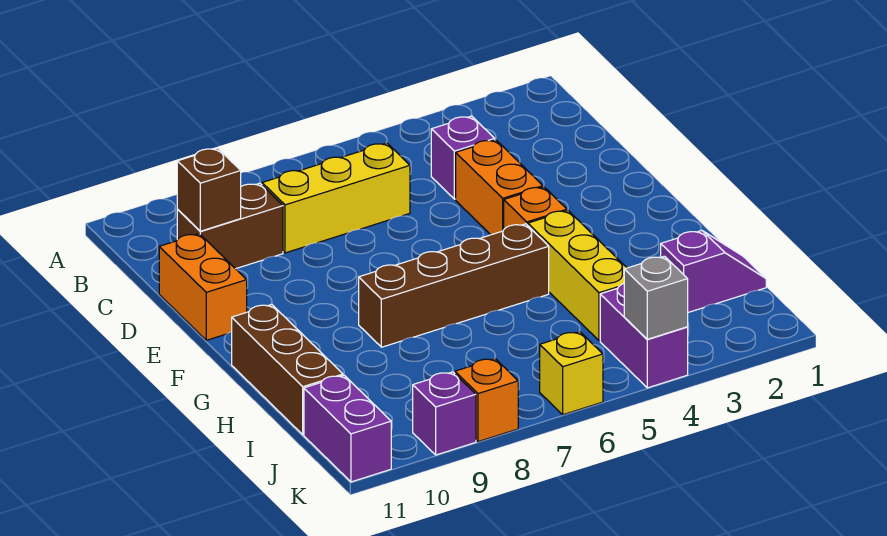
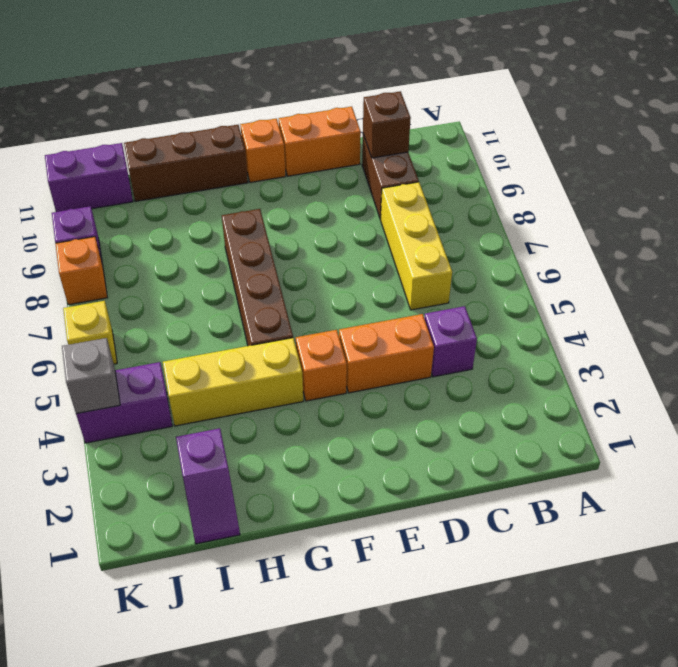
none -> orange 1x1 brick [240,119,286,182]

